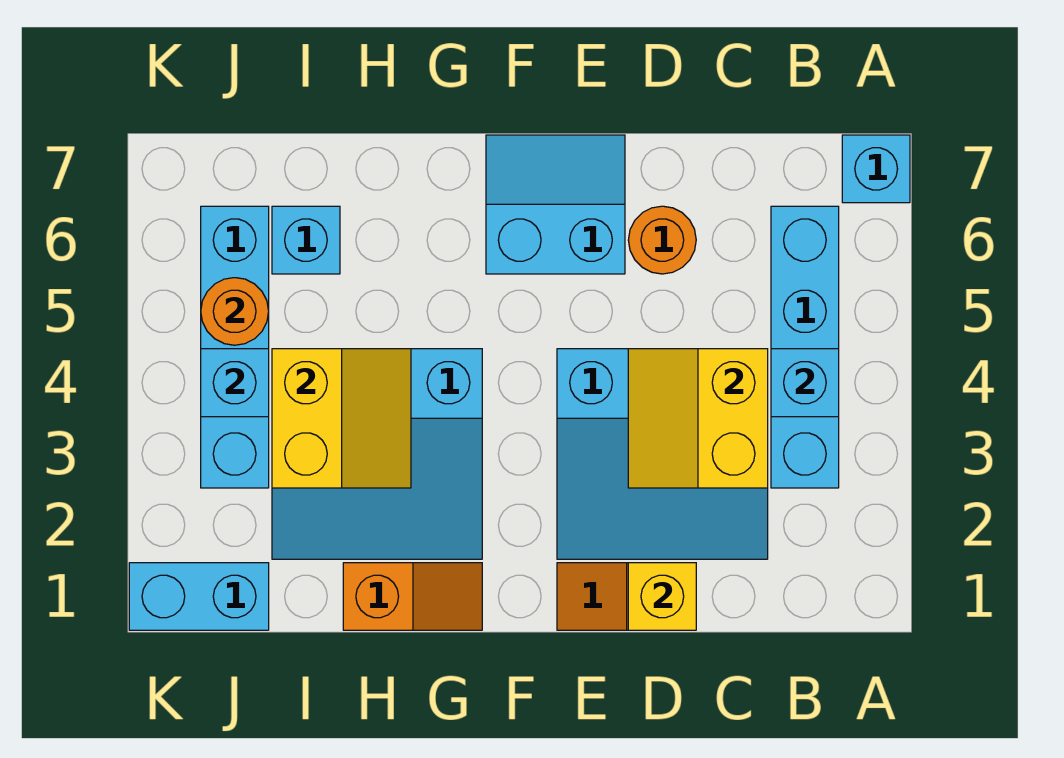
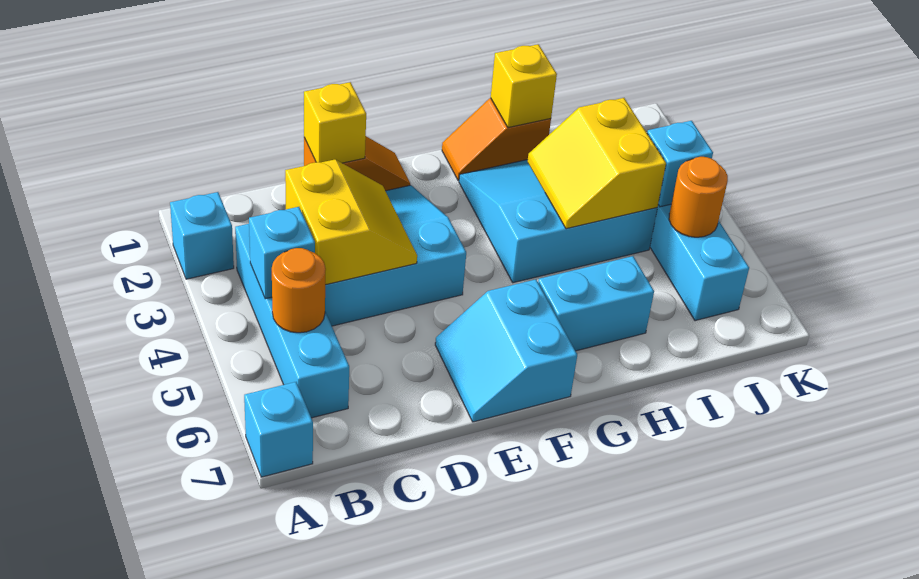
orange 1x1 round brick [628,206,696,274] -> orange 1x1 round brick moved to [272,248,326,333]
cyan 2x2 slope [486,135,625,274] -> cyan 2x2 slope turned to [435,280,577,422]
none -> yellow 1x1 brick [491,44,557,128]
cyan 1x1 brick [272,206,340,274] -> cyan 1x1 brick moved to [170,192,234,279]
cyan 1x2 brick [129,563,269,630] -> cyan 1x2 brick moved to [538,256,654,351]

